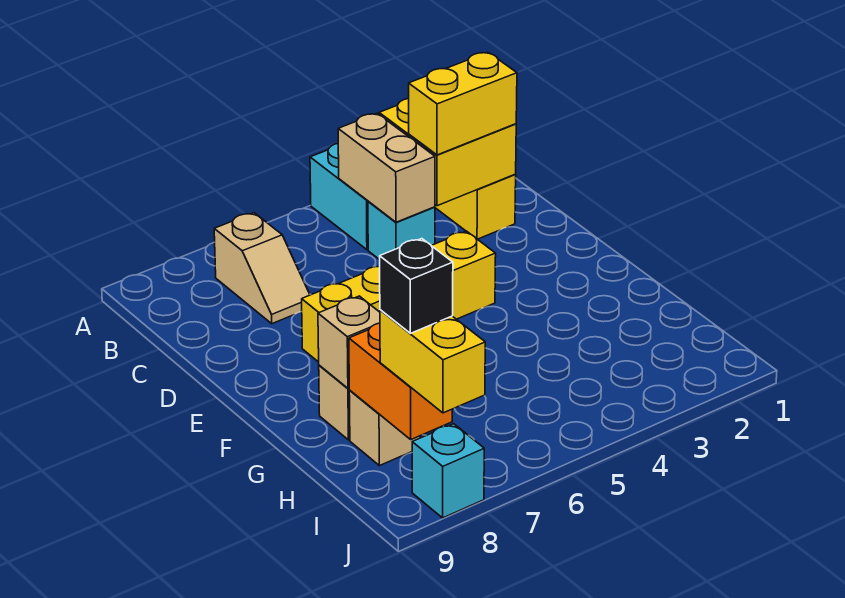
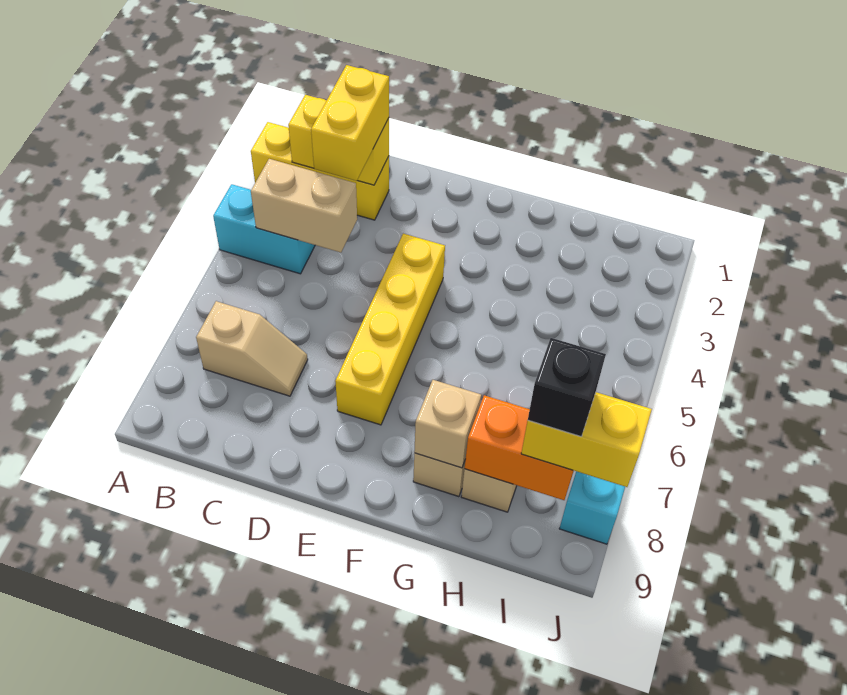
yellow 2x2 brick [379,98,516,206] -> yellow 1x2 brick [288,95,389,185]
cyan 1x1 brick [368,201,435,260] -> none

